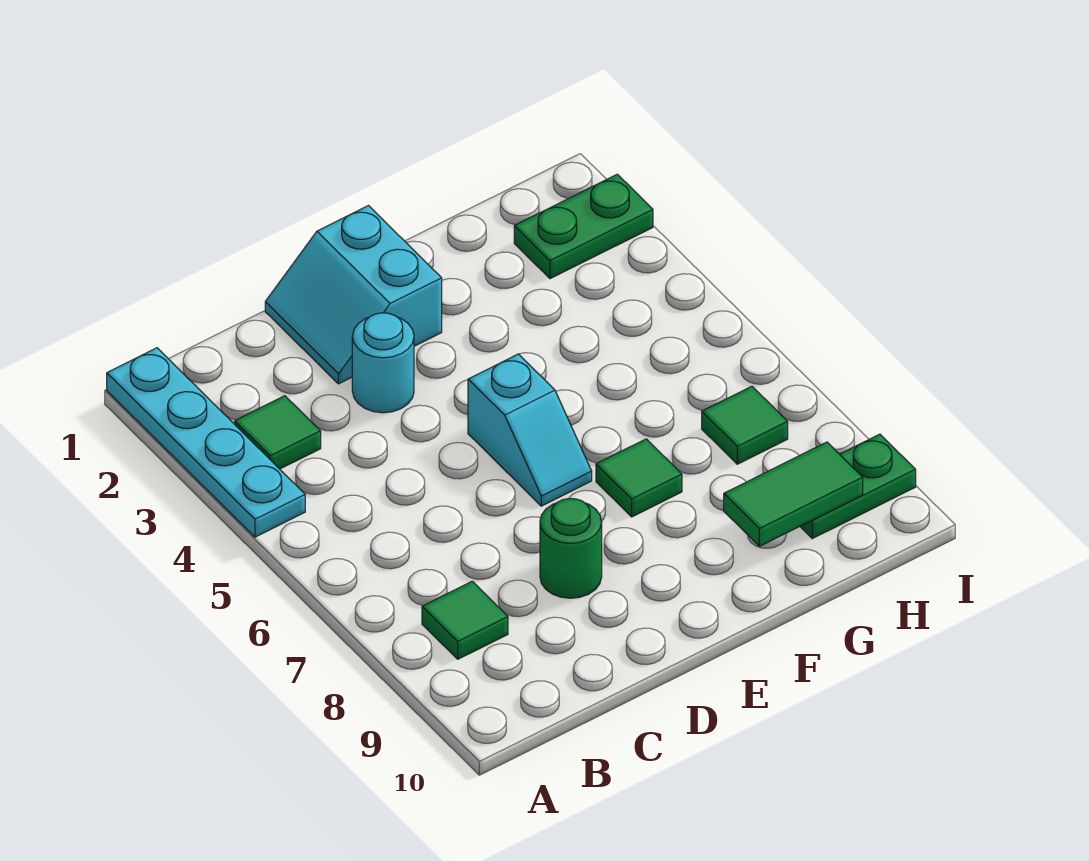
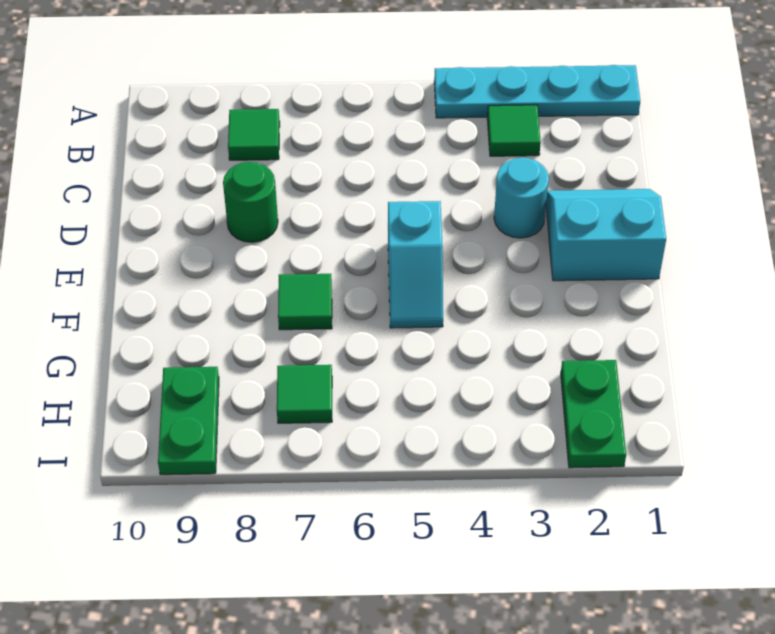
cyan 1x2 slope [468,354,592,506] -> cyan 1x2 slope turned to [388,201,443,328]
green 1x2 tile [724,442,863,546] -> none

